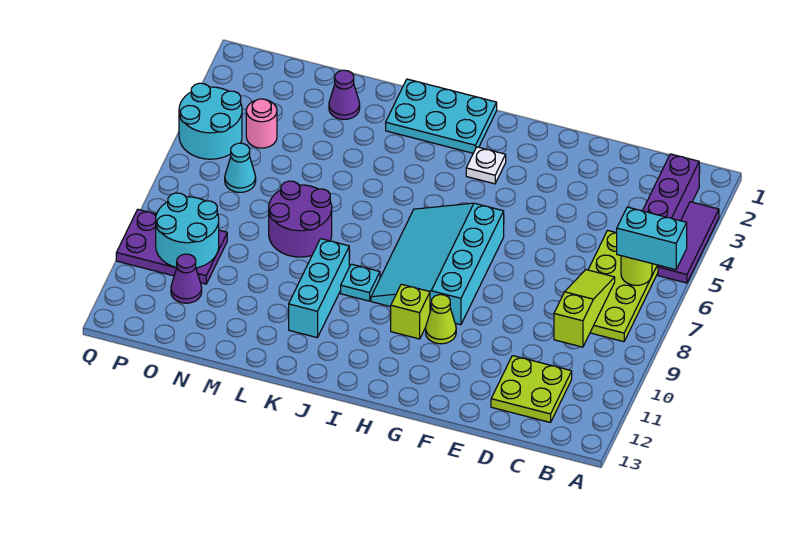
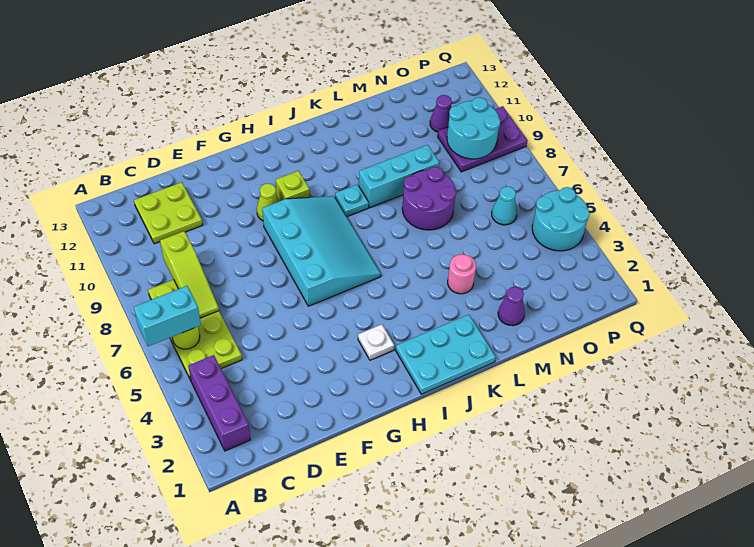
purple 1x3 tile [658,202,719,283] -> none
cyan 1x3 brick [289,239,349,338] -> cyan 1x3 brick turned to [359,145,440,208]
pink 1x1 round brick [246,99,277,148] -> pink 1x1 round brick moved to [448,254,476,294]

